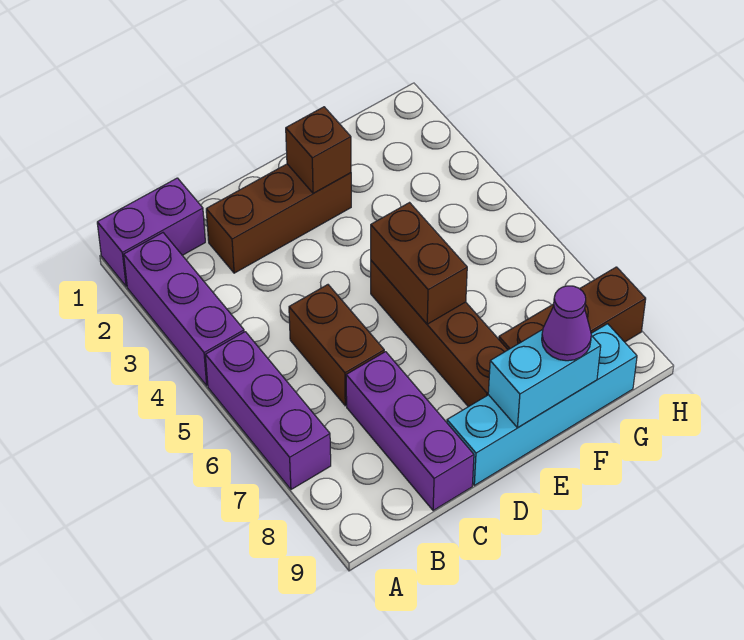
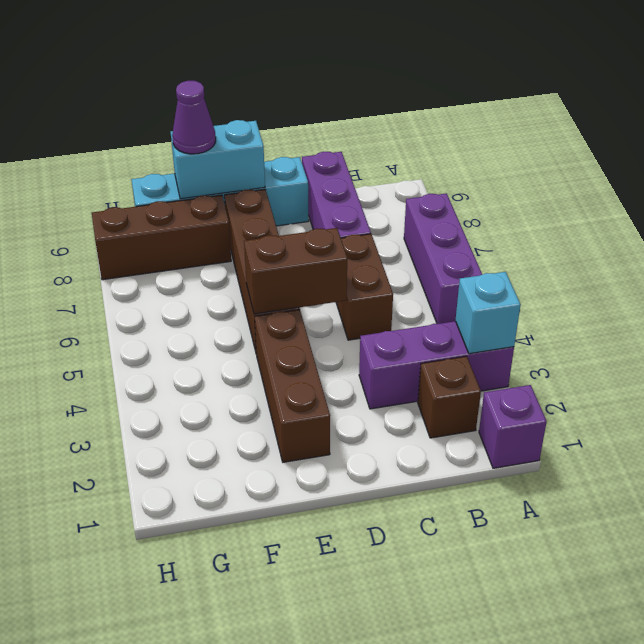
purple 1x2 brick [97,178,205,286] -> purple 1x1 brick [479,385,547,468]
purple 1x3 brick [124,233,244,386] -> purple 1x3 brick turned to [359,321,514,409]
none -> cyan 1x1 brick [455,272,521,354]
brown 1x3 brick [206,164,351,273] -> brown 1x3 brick turned to [255,309,330,462]
brown 1x1 brick [286,107,351,194] -> brown 1x1 brick moved to [418,356,481,438]
brown 1x2 brick [371,203,467,324] -> brown 1x2 brick turned to [244,228,347,314]

